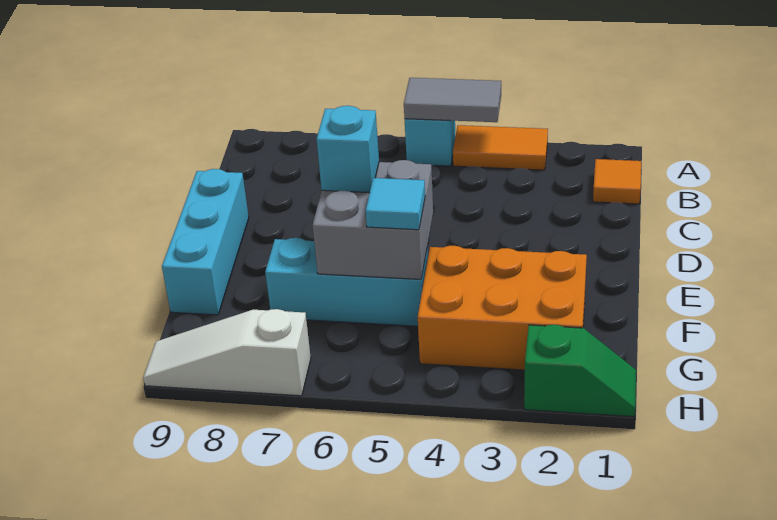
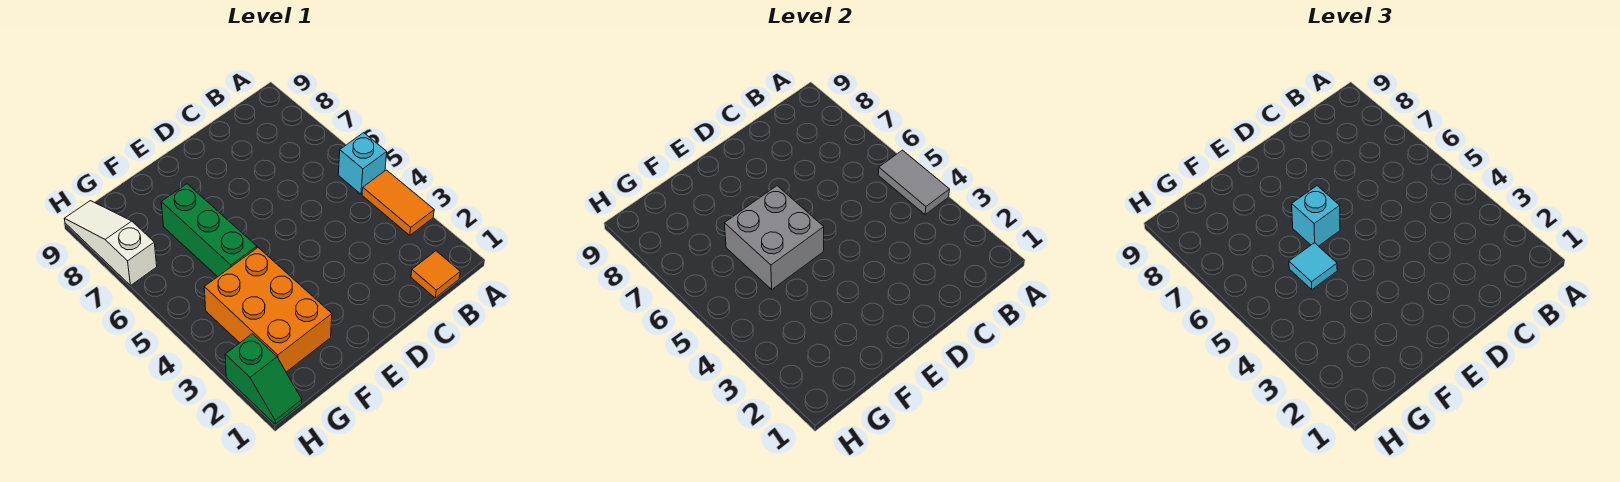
cyan 1x3 brick [162,169,249,315] -> none
cyan 1x3 brick [265,238,428,326] -> green 1x3 brick [161,184,257,277]

